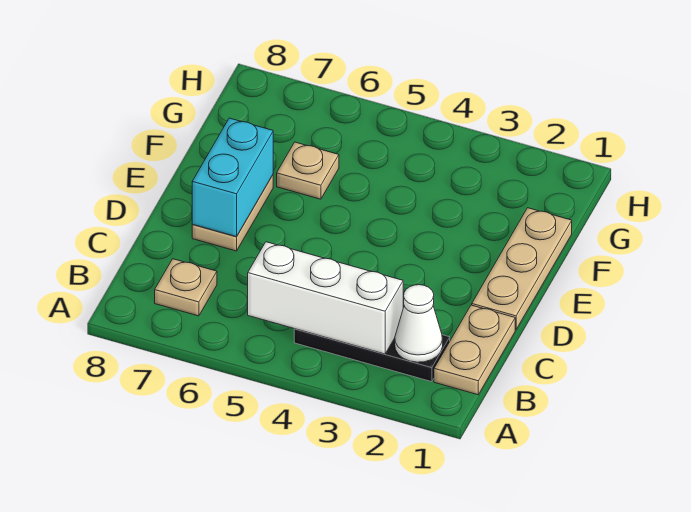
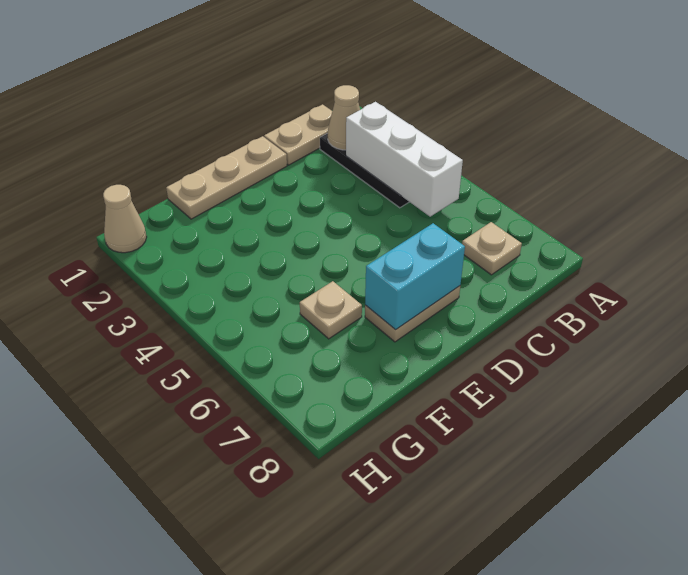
white 1x1 cone [395,285,443,362] -> tan 1x1 cone [328,85,360,150]
none -> tan 1x1 cone [103,185,147,253]

